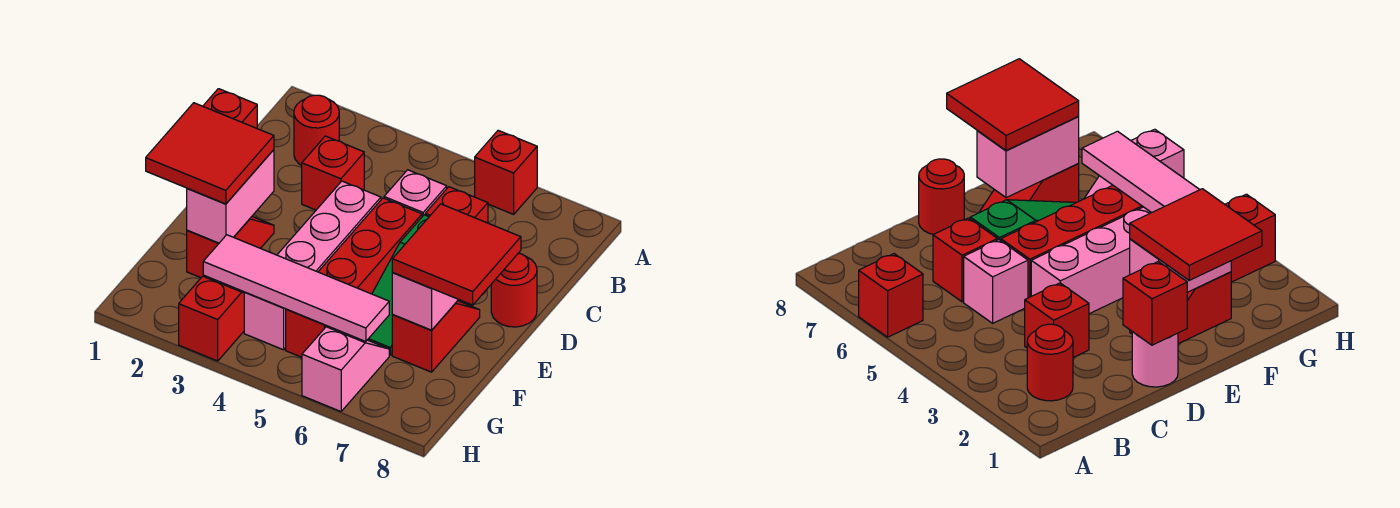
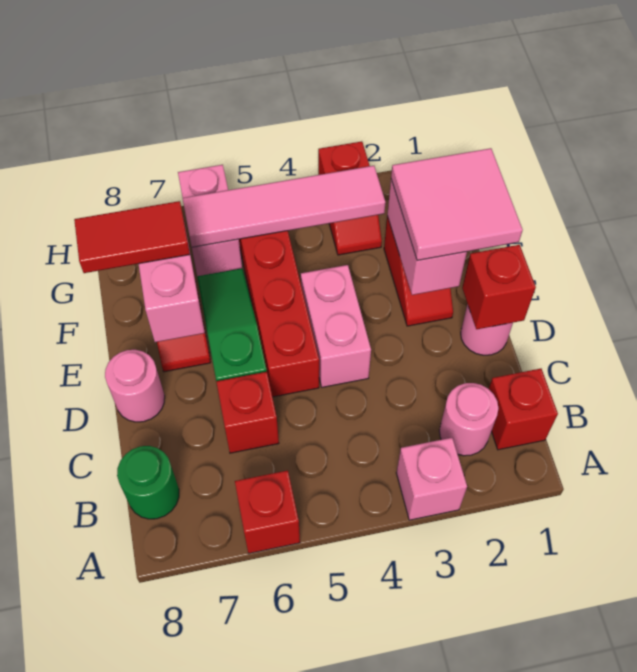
red 1x1 round brick [294,95,339,165] -> pink 1x1 round brick [439,383,499,456]
none -> green 1x1 round brick [117,446,179,519]
red 1x1 brick [302,136,364,210] -> red 1x1 brick moved to [489,369,558,450]
pink 1x1 brick [384,170,447,217] -> pink 1x1 brick moved to [396,438,467,520]
pink 1x4 brick [244,181,381,350] -> pink 1x2 brick [301,265,371,387]
red 1x1 round brick [491,253,537,327] -> pink 1x1 round brick [105,350,165,422]
red 2x2 tile [146,103,274,204] -> pink 2x2 tile [391,148,523,261]
red 2x2 tile [392,204,521,305] -> red 1x2 tile [74,201,190,273]
pink 1x2 slope [302,327,389,412] -> pink 1x2 brick [178,165,242,276]

